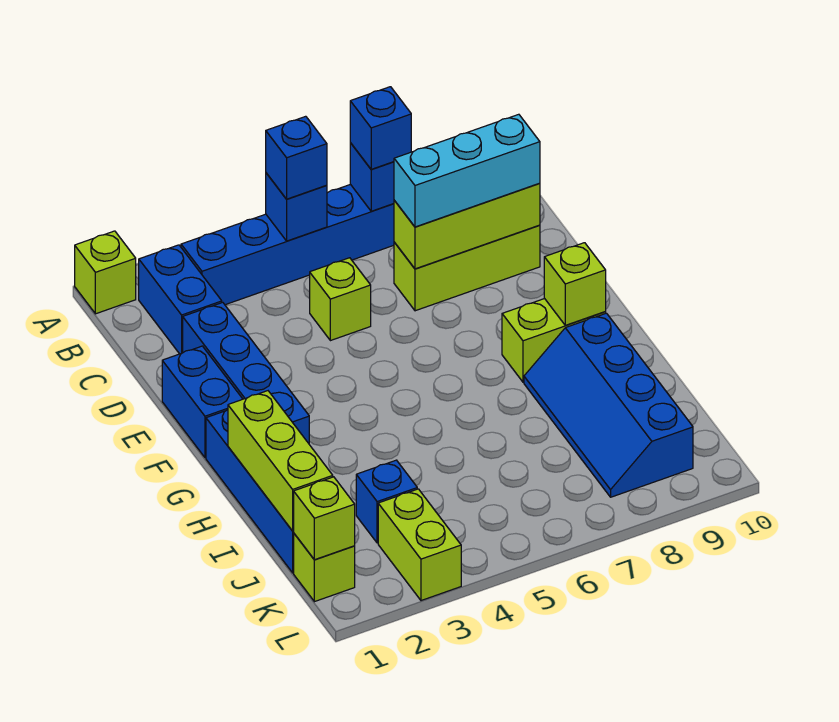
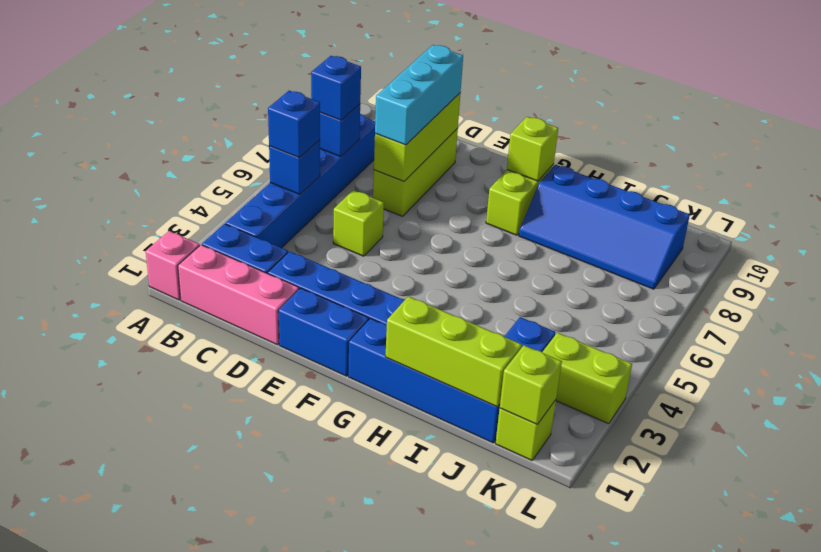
lime 1x1 brick [75,231,136,314] -> pink 1x1 brick [146,231,200,300]
none -> pink 1x3 brick [178,245,299,345]

